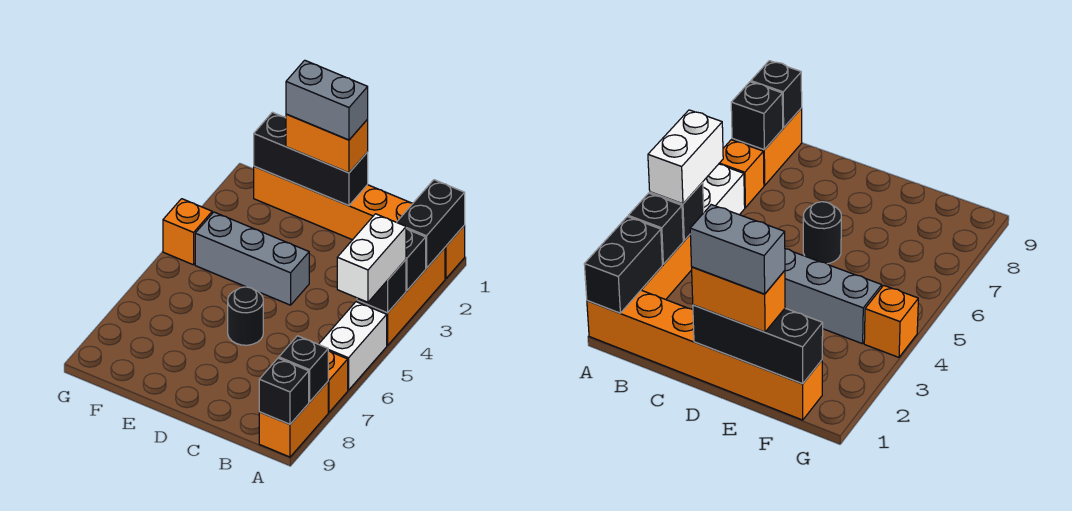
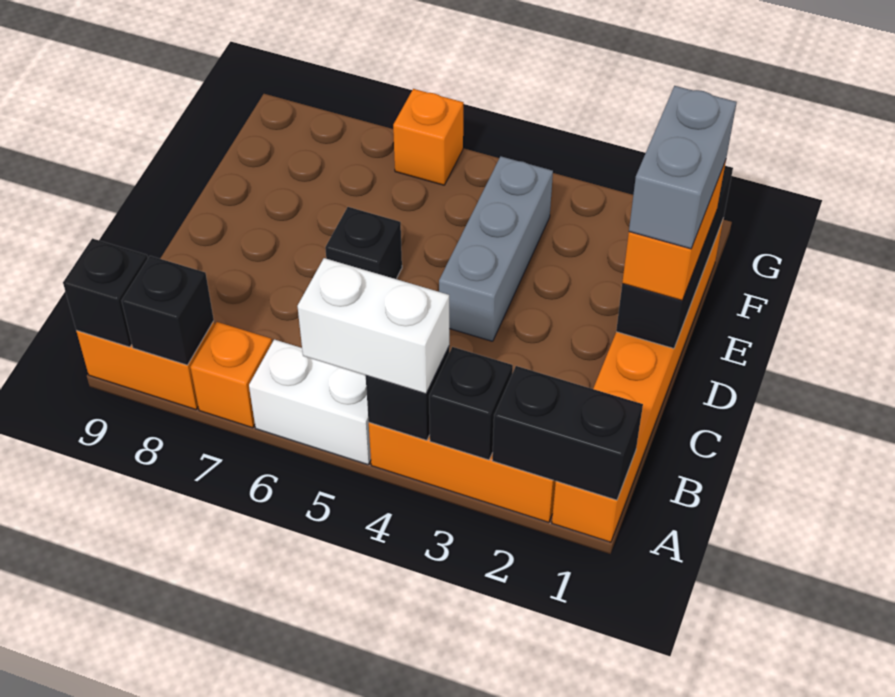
black 1x1 round brick [228,287,263,345] -> black 1x1 brick [325,207,402,279]
orange 1x1 brick [163,199,212,265] -> orange 1x1 brick moved to [393,89,464,185]

